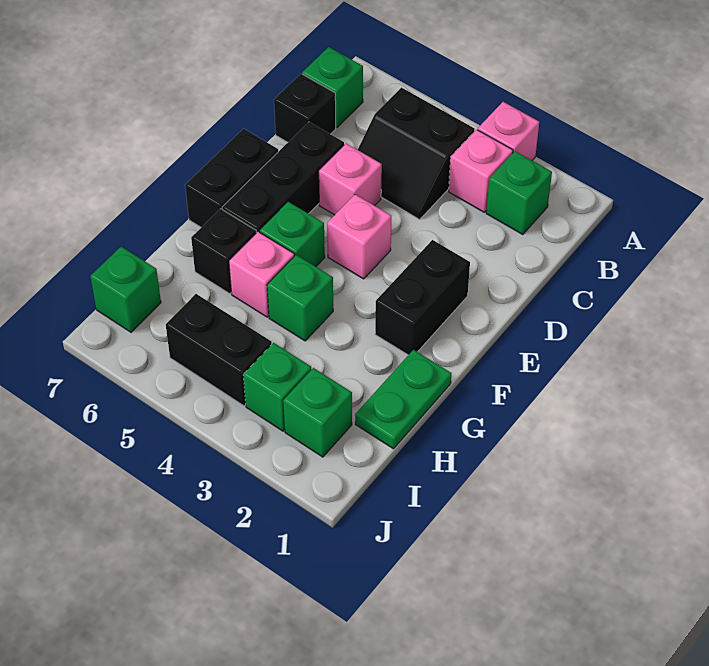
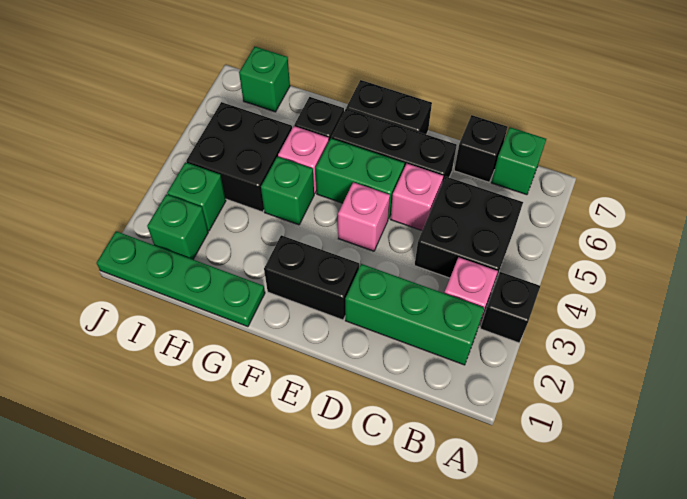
pink 1x1 brick [478,102,539,160] -> black 1x1 brick [480,272,540,343]
green 1x1 brick [486,151,552,235] -> green 1x3 brick [345,264,484,365]
black 2x2 slope [358,88,475,219] -> black 2x2 brick [415,177,523,284]
green 1x1 brick [259,202,325,267] -> green 1x2 brick [316,139,405,219]
green 1x2 plate [355,350,452,449] -> green 1x4 plate [97,231,265,327]
black 1x2 brick [166,294,272,406] -> black 2x2 brick [186,102,292,212]

